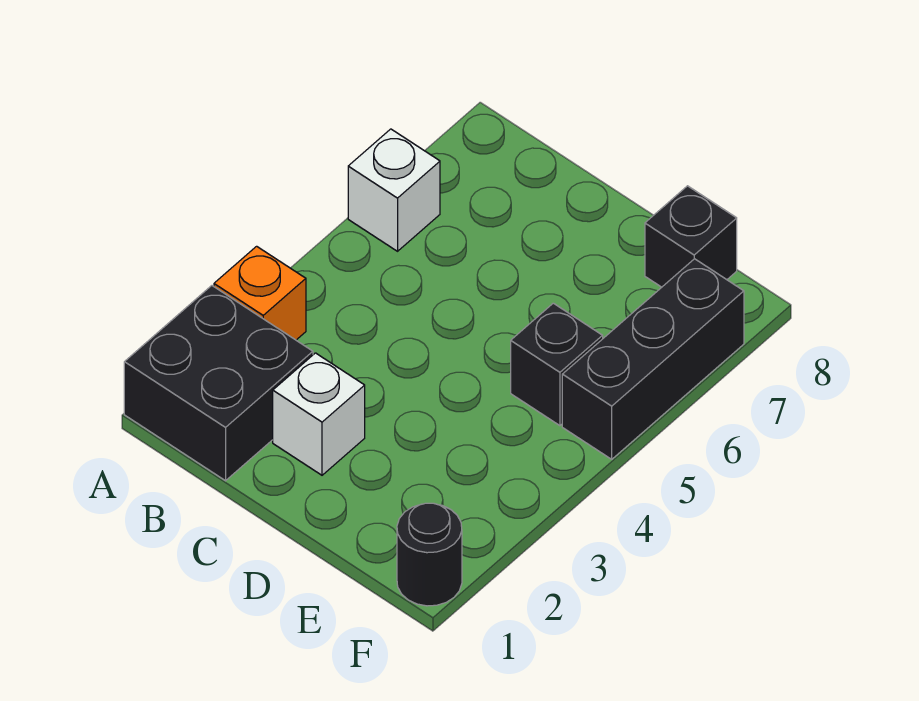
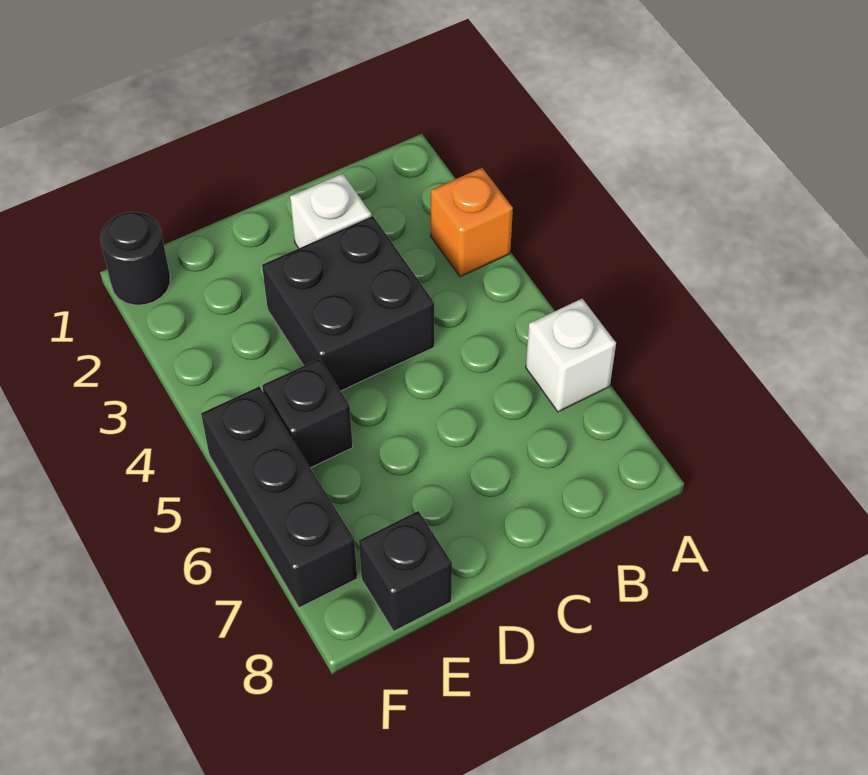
black 2x2 brick [124,286,313,481] -> black 2x2 brick moved to [262,216,434,391]

